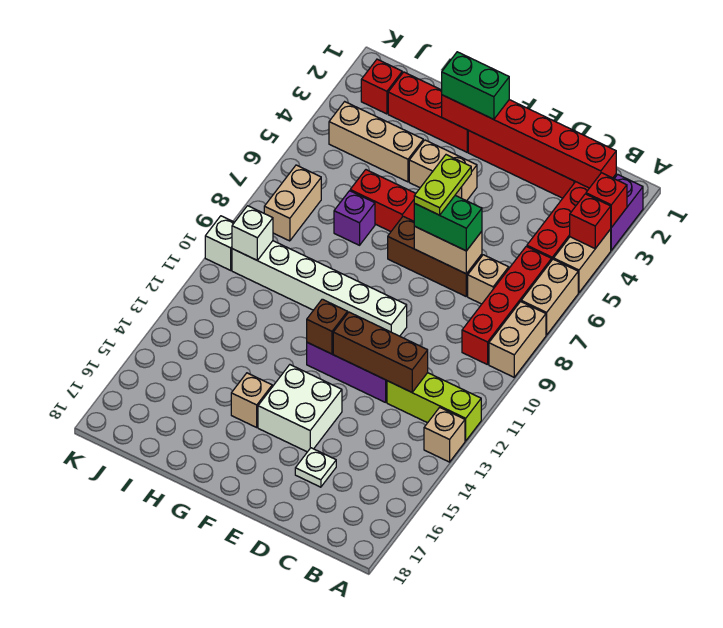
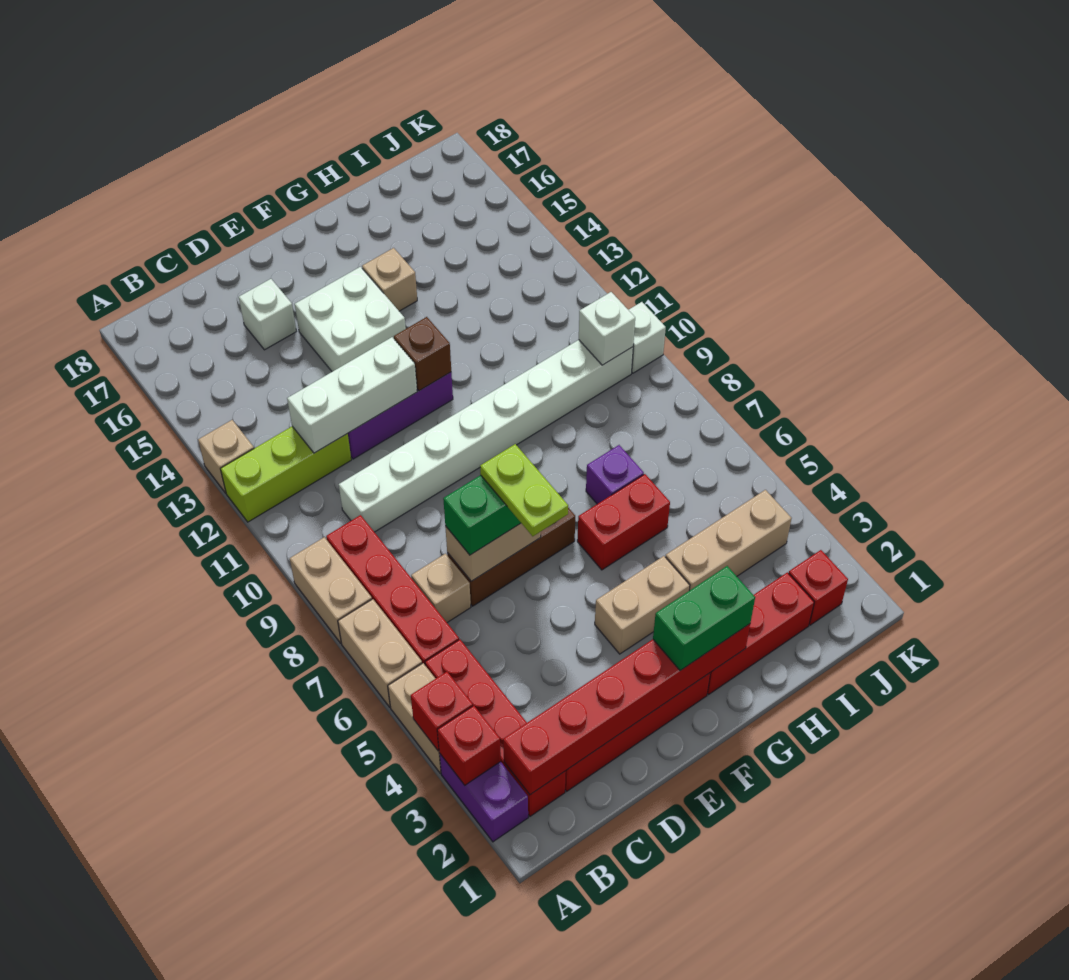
brown 1x3 brick [333,312,428,392] -> white 1x3 brick [287,337,417,453]
white 1x1 plate [295,448,336,487] -> white 1x1 brick [239,279,296,350]
white 1x6 brick [232,241,407,336] -> white 1x8 brick [339,340,633,532]
tan 1x2 brick [264,165,321,241] -> none

